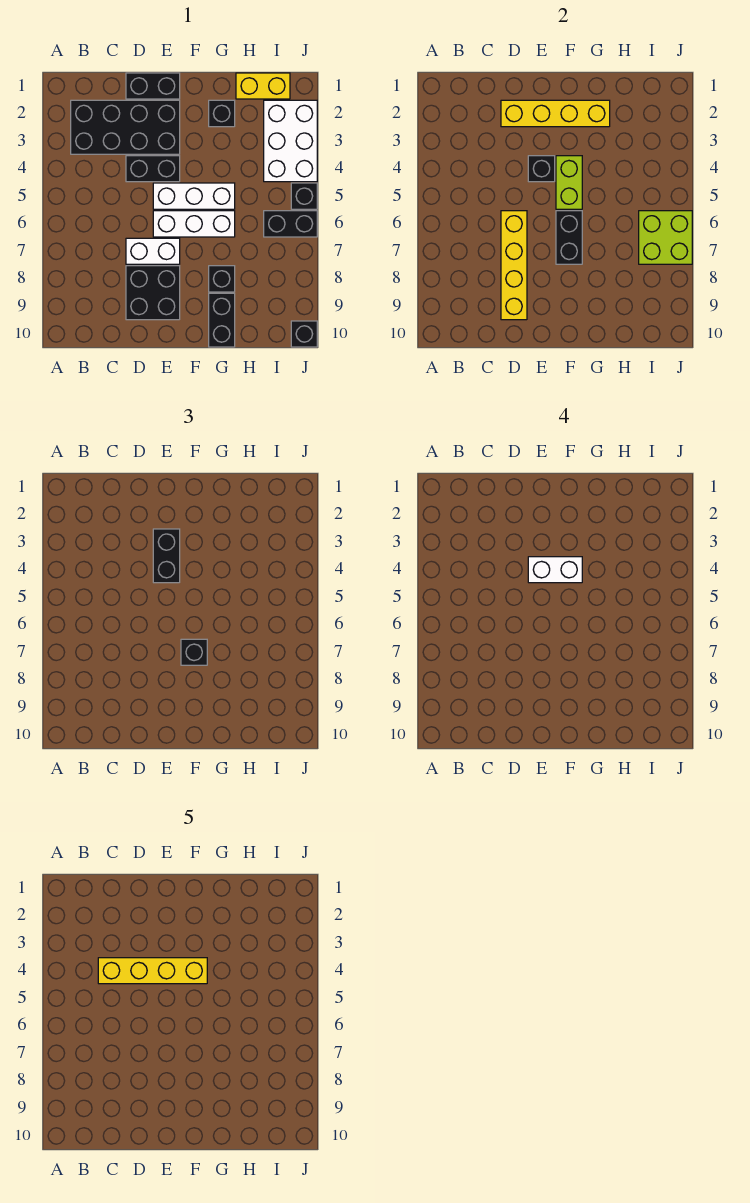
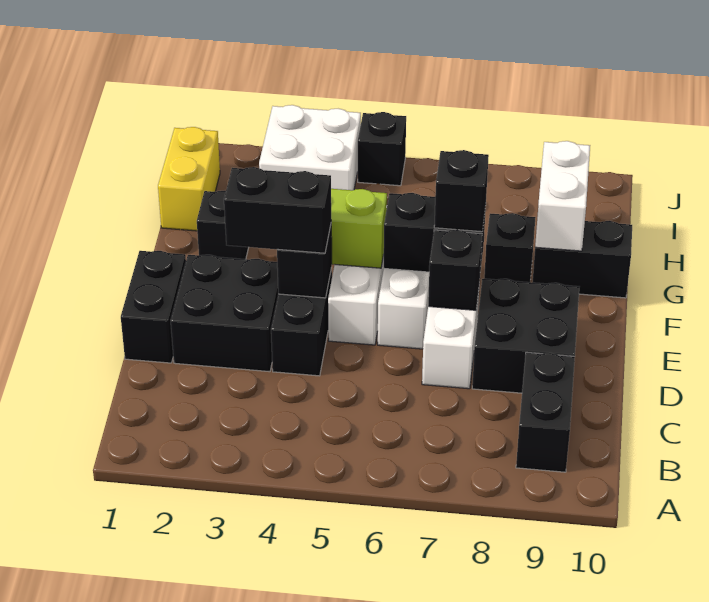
black 2x4 brick [71,100,180,154] -> black 2x2 brick [171,255,278,372]
yellow 1x4 brick [98,958,207,984] -> none
yellow 1x4 brick [501,100,610,127] -> none
yellow 1x4 brick [501,211,527,320] -> none
white 1x2 brick [528,557,582,583] -> white 1x2 brick moved to [535,141,590,251]
white 2x3 brick [264,100,317,182] -> white 2x2 brick [259,105,361,190]
black 1x2 brick [264,211,317,237] -> black 1x2 brick moved to [516,352,575,472]
lime 2x2 brick [639,211,692,264] -> none
black 1x1 brick [291,321,317,347] -> black 1x1 brick moved to [428,230,482,310]

